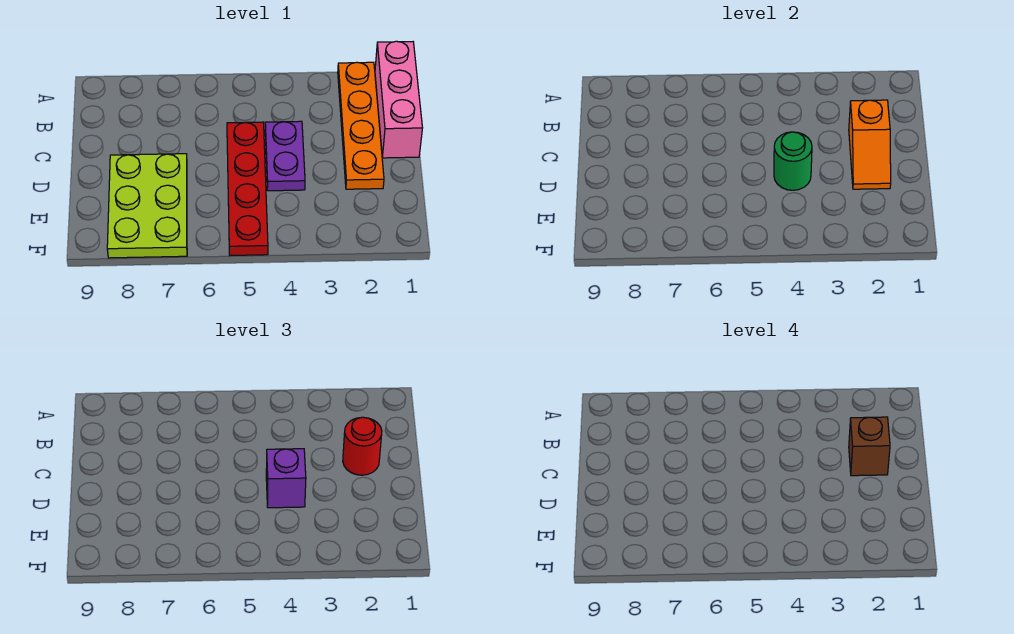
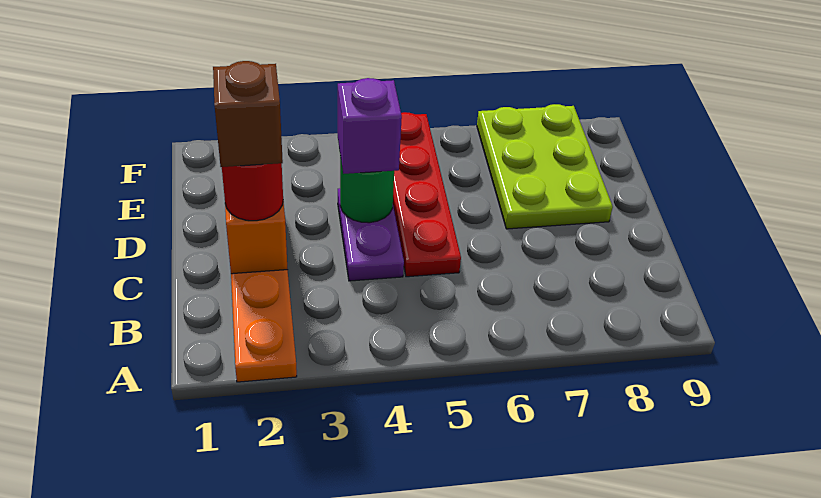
pink 1x3 brick [375,41,423,158] -> none

